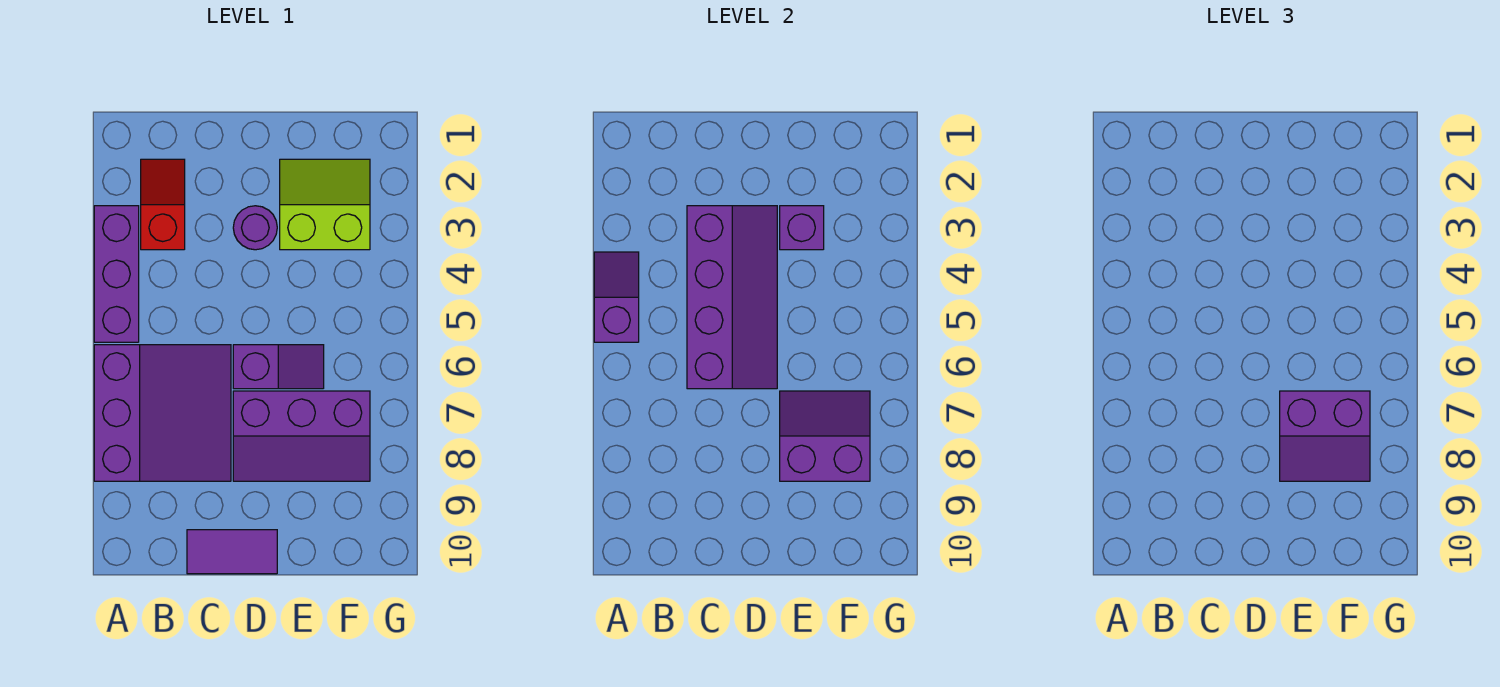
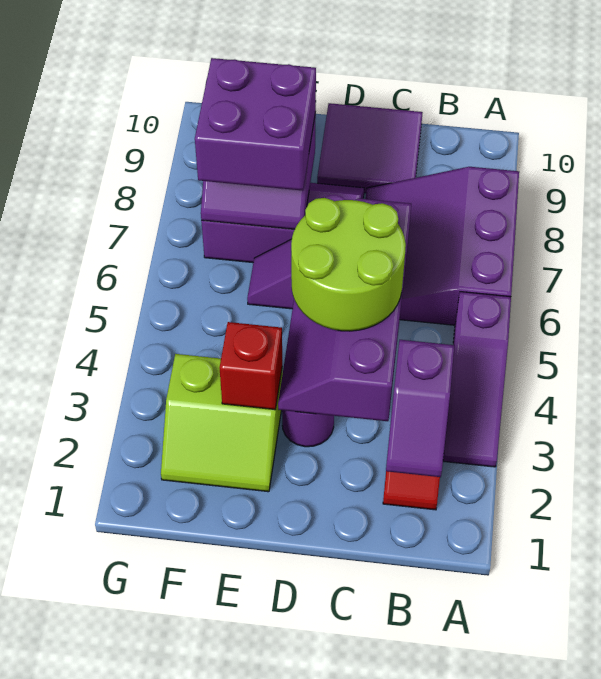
purple 1x3 brick [94,206,139,342] -> purple 1x3 slope [443,292,511,467]
purple 1x2 slope [594,252,639,342] -> purple 1x2 slope moved to [386,340,454,477]
none -> lime 2x2 round brick [291,198,406,331]
purple 1x2 tile [187,530,277,574] -> purple 2x2 tile [317,103,423,193]
purple 1x1 brick [780,206,824,250] -> red 1x1 brick [220,322,282,410]
purple 2x2 slope [1280,391,1370,481] -> purple 2x2 brick [195,58,316,191]

